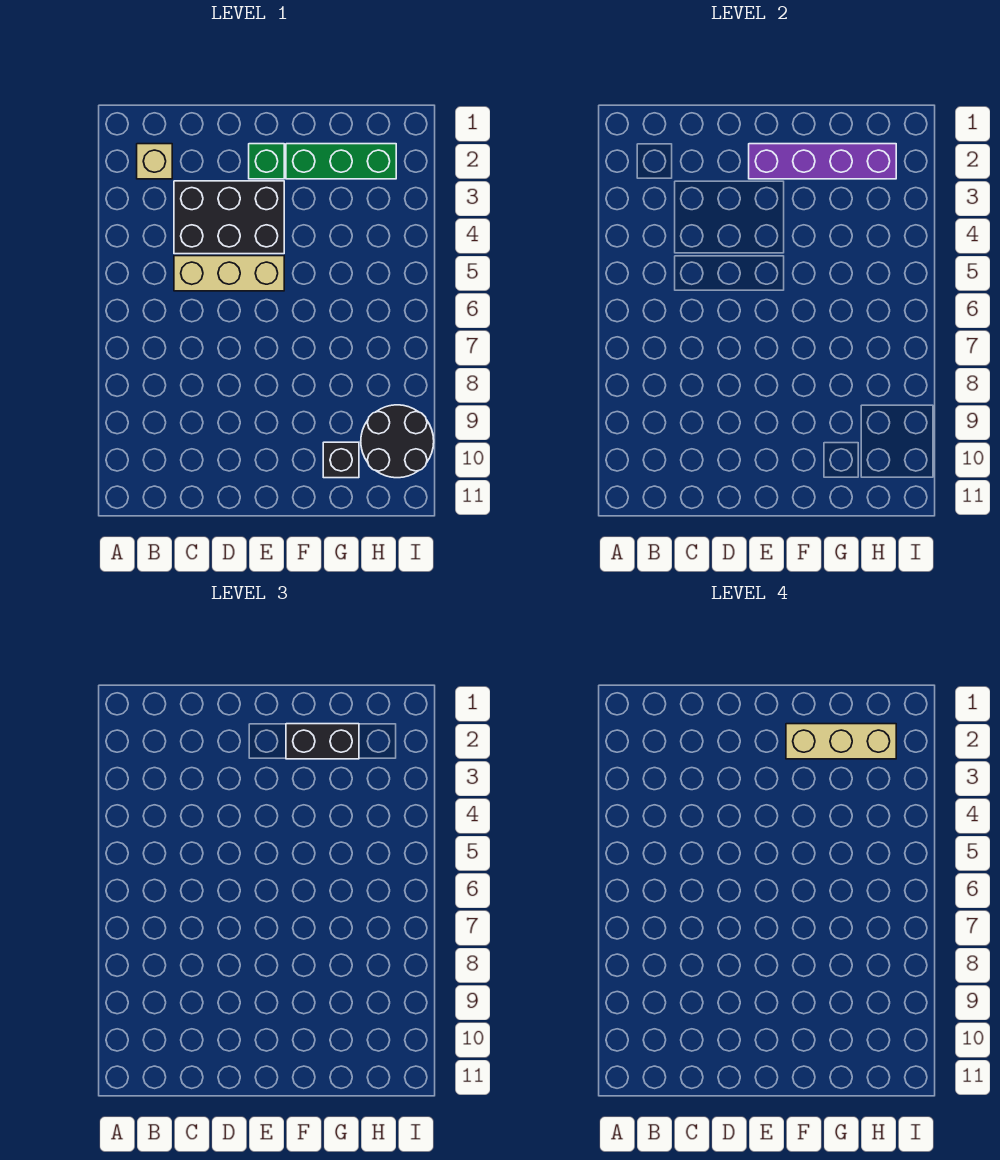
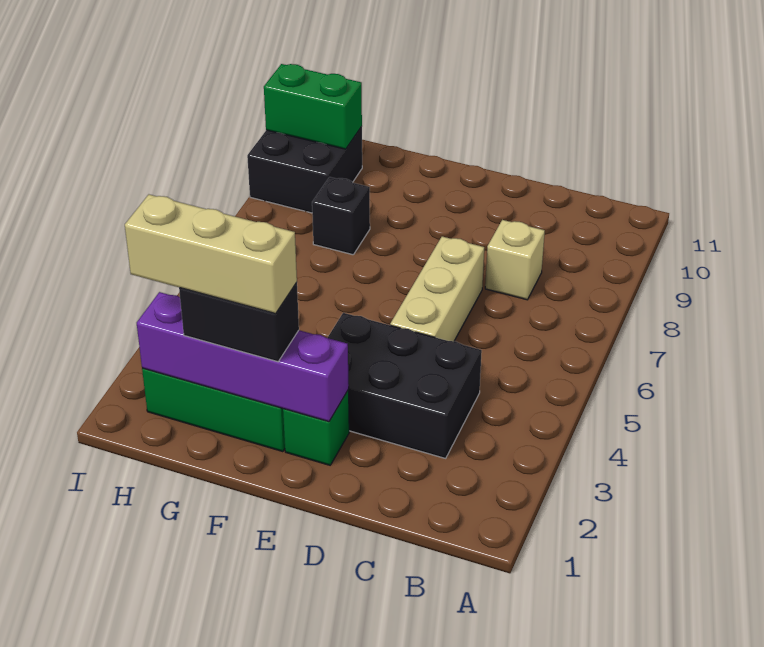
tan 1x1 brick [137,144,172,179] -> tan 1x1 brick moved to [485,220,545,300]
tan 1x3 brick [174,256,284,291] -> tan 1x3 brick turned to [390,236,484,341]
black 1x1 brick [323,442,359,478] -> black 1x1 brick moved to [312,177,370,255]
black 2x2 round brick [361,405,434,478] -> black 2x2 brick [247,127,362,213]
none -> green 1x2 brick [264,64,362,149]

